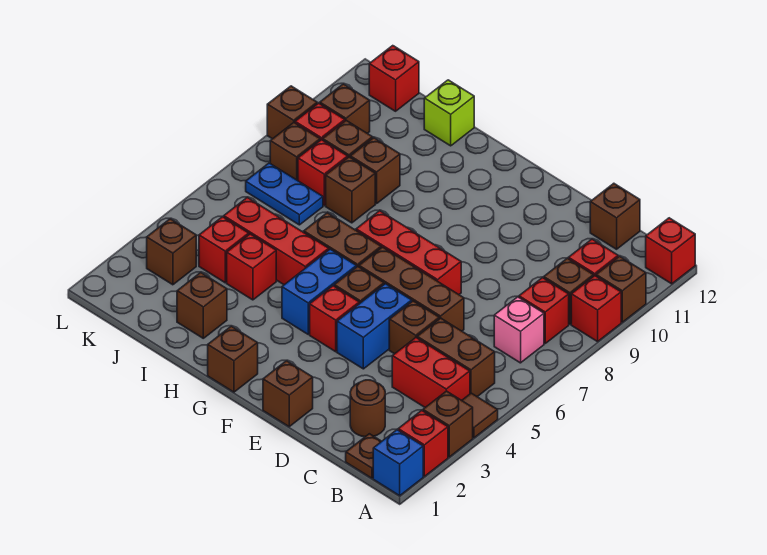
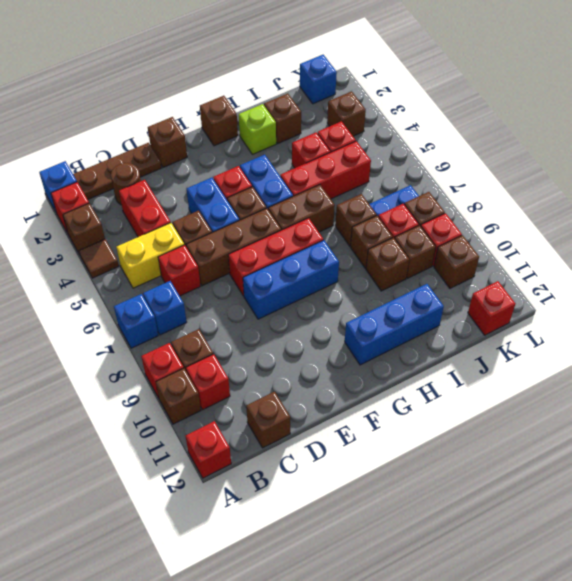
none -> blue 1x1 brick [114,294,158,348]
brown 1x1 plate [346,434,382,478] -> brown 1x3 plate [73,143,161,199]
red 1x2 brick [392,338,470,407] -> red 1x2 brick turned to [119,180,171,237]
brown 1x2 brick [417,318,495,397] -> yellow 1x2 brick [117,223,184,288]
pink 1x1 brick [494,297,544,363] -> blue 1x1 brick [143,281,187,335]
red 1x1 brick [519,278,569,343] -> red 1x1 brick moved to [158,245,200,296]
none -> blue 1x3 brick [243,240,339,319]
none -> blue 1x3 brick [345,284,444,365]
lime 1x1 brick [424,80,474,146] -> lime 1x1 brick moved to [239,104,276,154]
none -> blue 1x1 brick [300,55,337,104]
brown 1x1 brick [267,86,317,139] -> brown 1x1 brick moved to [335,194,377,246]

